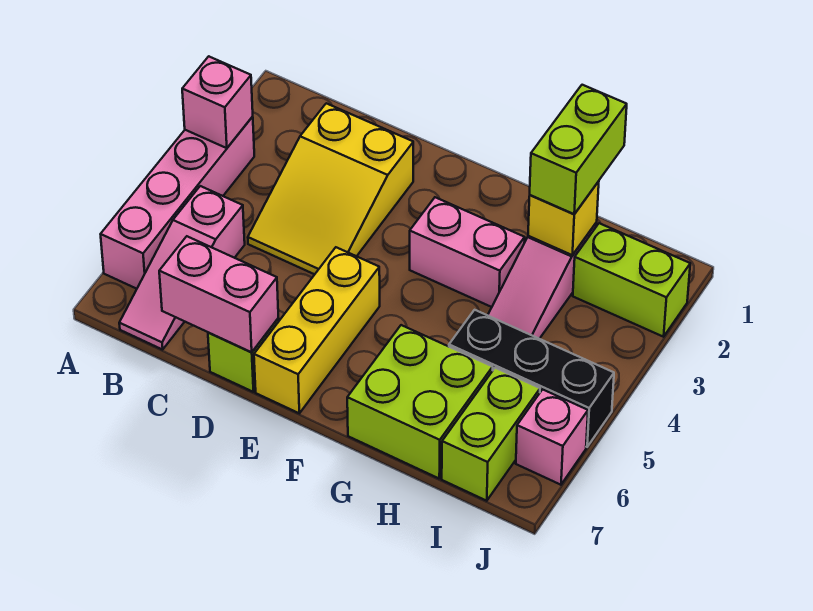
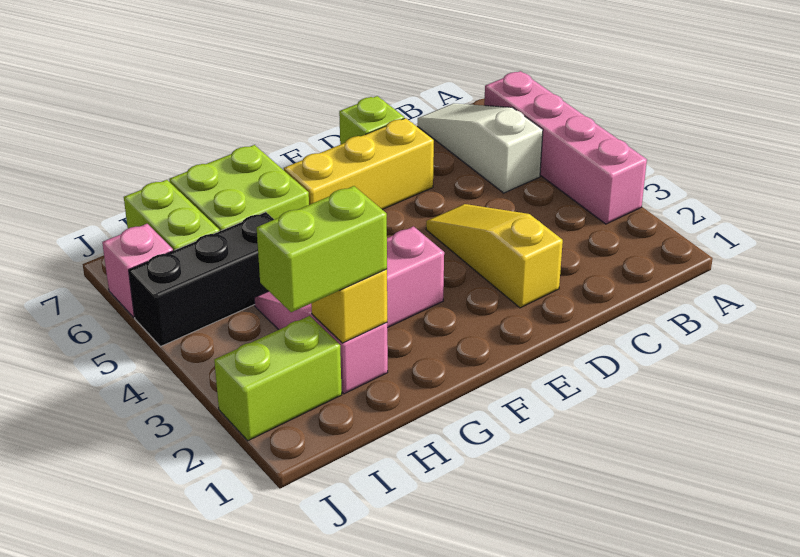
pink 1x1 brick [182,56,253,148] -> none
pink 1x3 slope [119,186,245,350] -> white 1x3 slope [418,104,543,193]
yellow 2x3 slope [248,103,413,274] -> yellow 1x3 slope [426,204,563,308]
pink 1x2 brick [159,236,278,352] -> none
yellow 1x3 brick [254,247,380,413] -> yellow 1x3 brick turned to [284,118,434,210]
lime 1x2 brick [530,85,627,214] -> lime 1x2 brick turned to [257,186,387,312]

